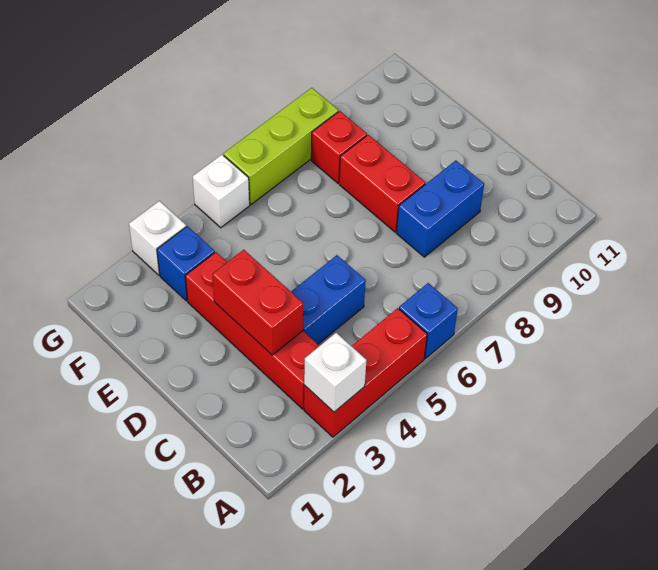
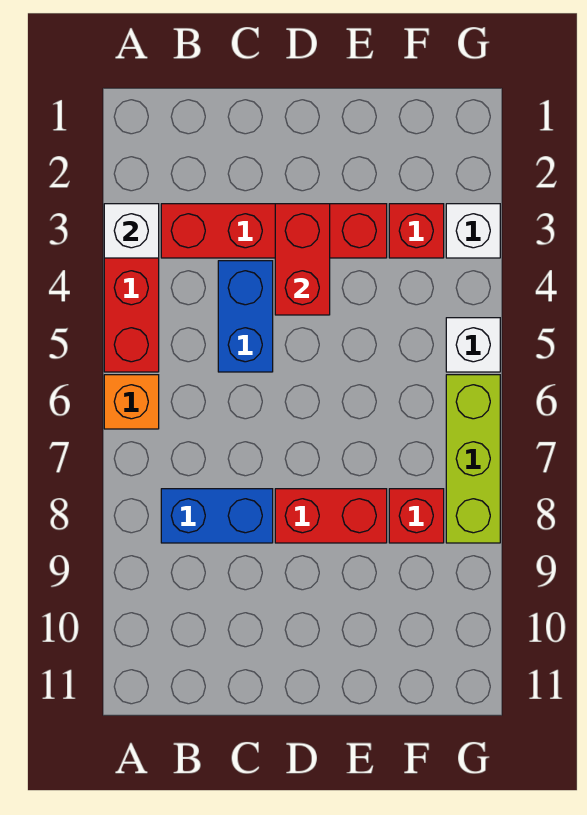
blue 1x1 brick [399,283,458,359] -> orange 1x1 brick [104,375,159,429]
red 1x2 brick [212,250,303,355] -> red 1x2 brick turned to [275,204,330,315]
blue 1x2 brick [396,160,484,257] -> blue 1x2 brick turned to [161,489,273,543]
blue 1x1 brick [157,226,215,301] -> red 1x1 brick [389,204,444,258]

